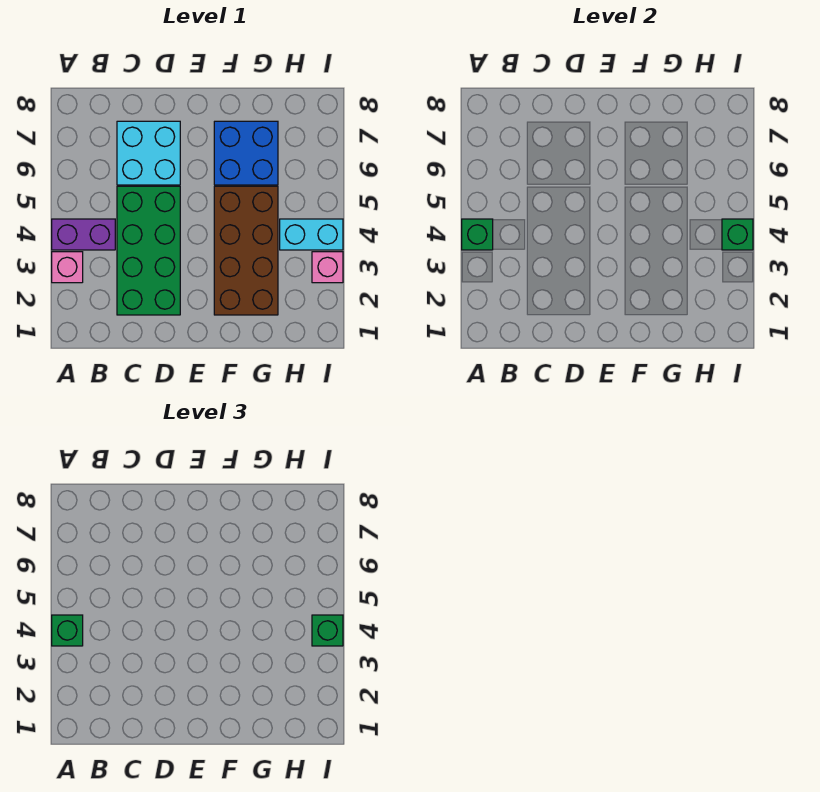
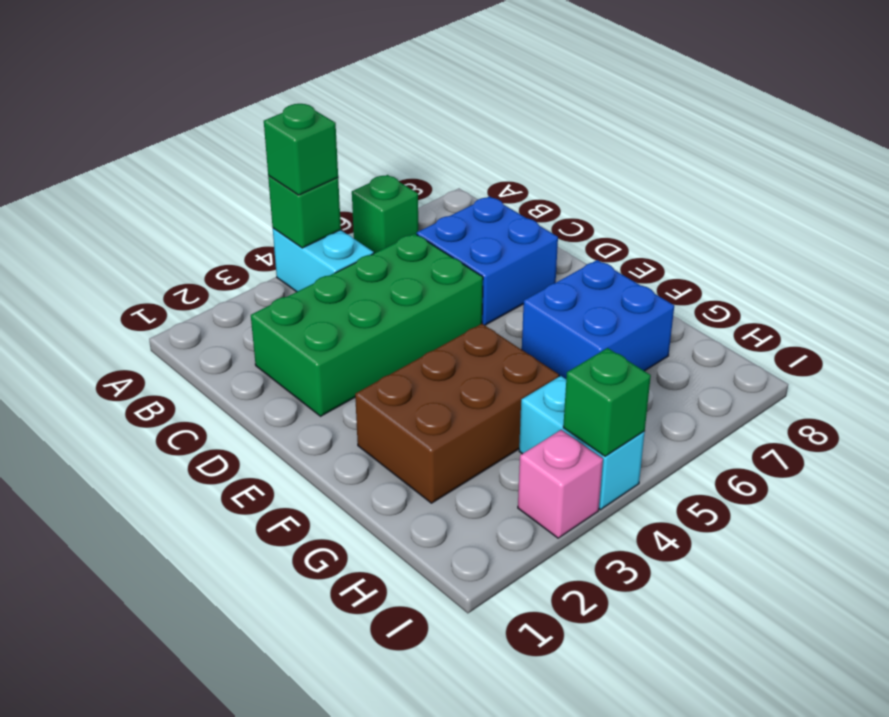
pink 1x1 brick [52,252,83,283] -> none
purple 1x2 brick [52,219,115,250] -> cyan 1x2 brick [273,228,374,292]
cyan 2x2 brick [117,121,180,185] -> blue 2x2 brick [417,196,558,325]
brown 2x4 brick [214,186,278,315] -> brown 2x3 brick [355,324,559,503]
green 1x1 brick [312,615,343,646] -> green 1x1 brick moved to [352,175,418,253]

